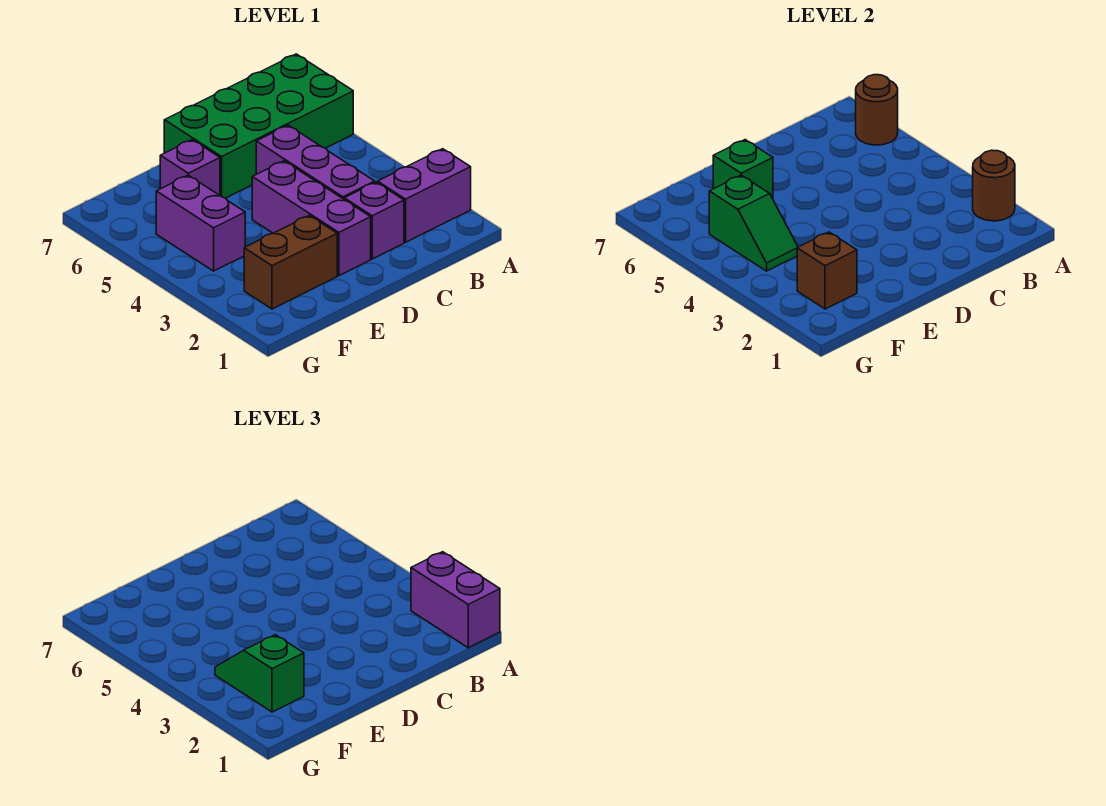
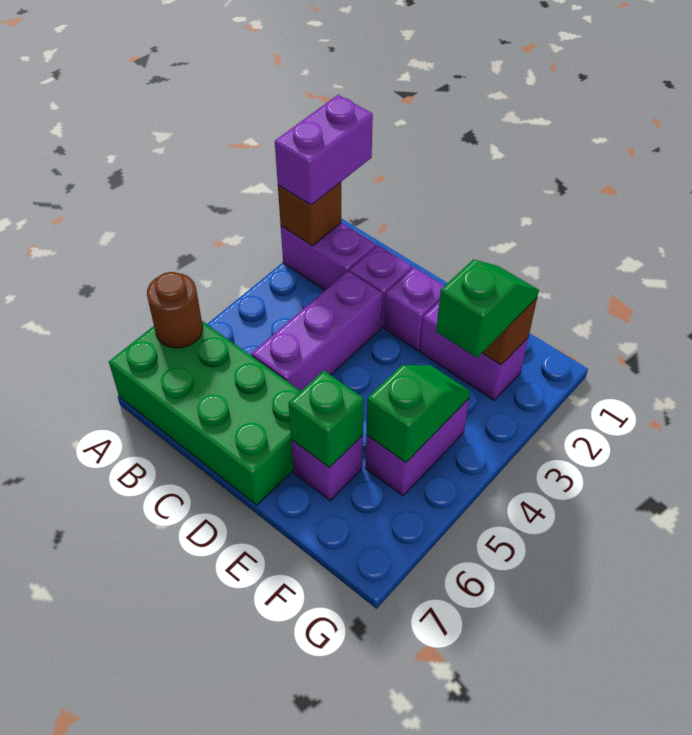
brown 1x1 round brick [973,150,1015,221] -> brown 1x1 brick [278,182,341,246]
purple 1x3 brick [252,161,371,276] -> purple 1x1 brick [384,267,444,351]
brown 1x2 brick [244,215,337,309] -> purple 1x2 brick [420,302,528,400]
green 1x2 slope [215,635,304,712] -> green 1x2 slope turned to [436,259,539,358]

